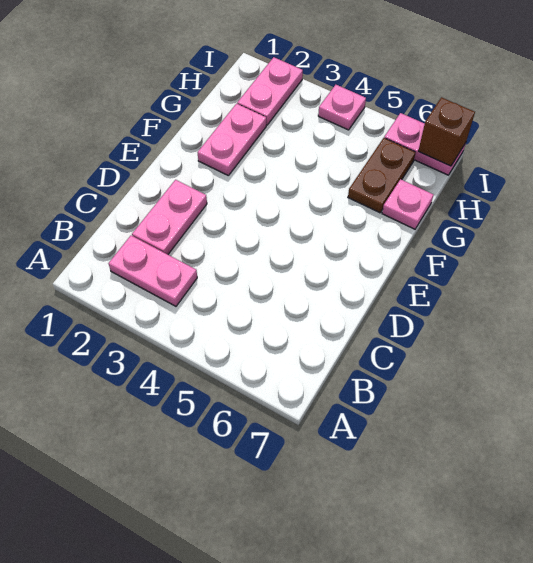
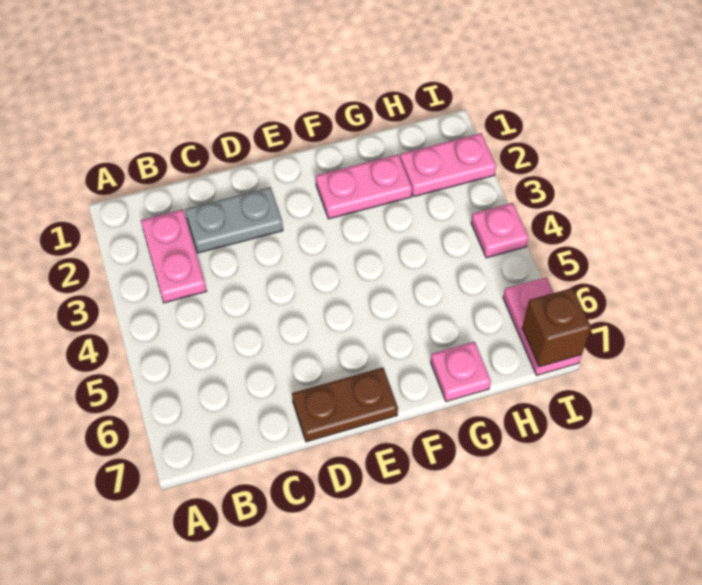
pink 1x2 plate [132,180,207,254] -> grey 1x2 plate [185,187,283,253]
brown 1x2 plate [348,138,416,213] -> brown 1x2 plate moved to [292,368,398,442]

